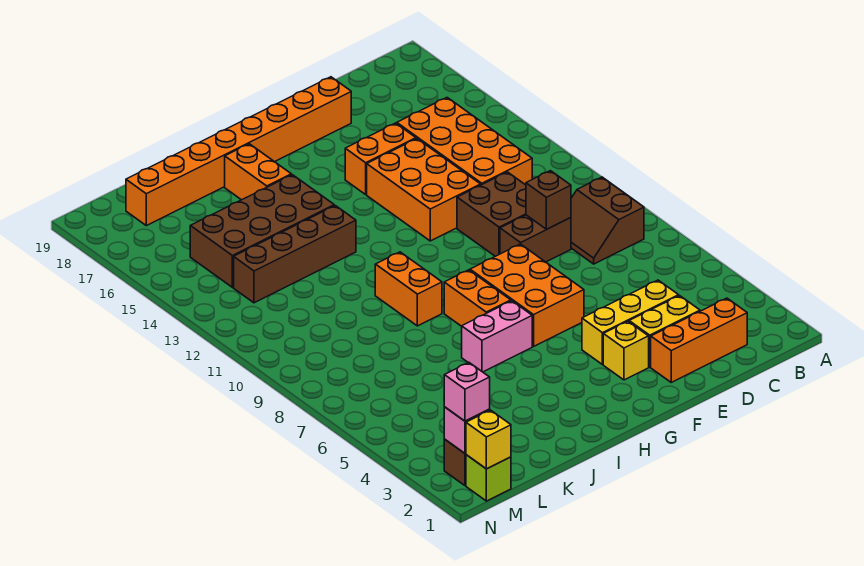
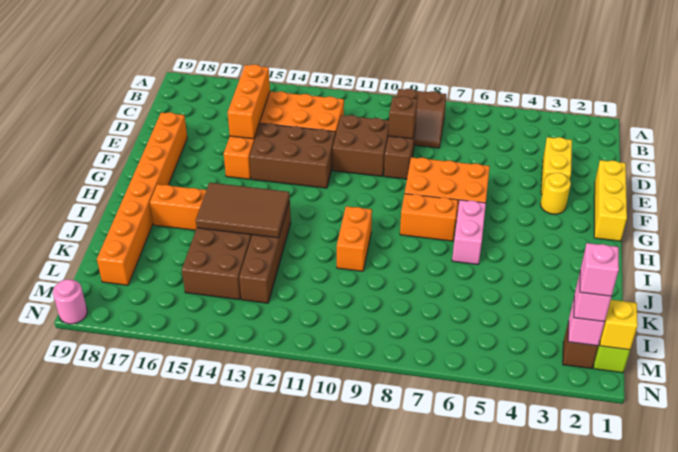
orange 1x3 brick [651,298,747,382] -> orange 1x3 brick moved to [228,64,270,139]
yellow 1x3 brick [582,280,679,365] -> yellow 1x3 brick moved to [594,160,627,241]
orange 2x3 brick [367,139,481,241] -> brown 2x3 brick [250,123,336,188]
yellow 1x1 brick [603,321,649,380] -> yellow 1x1 round brick [541,173,571,214]
orange 1x2 brick [375,252,442,326] -> orange 1x2 brick turned to [337,206,372,271]
none -> brown 2x3 tile [196,183,290,238]
none -> pink 1x1 brick [580,243,619,296]
none -> pink 1x1 round brick [53,279,87,324]

